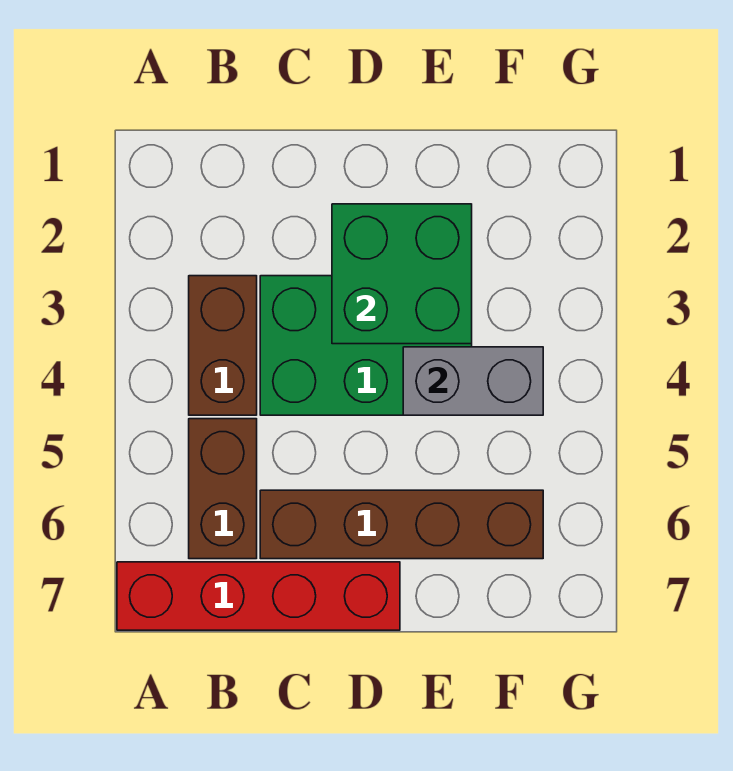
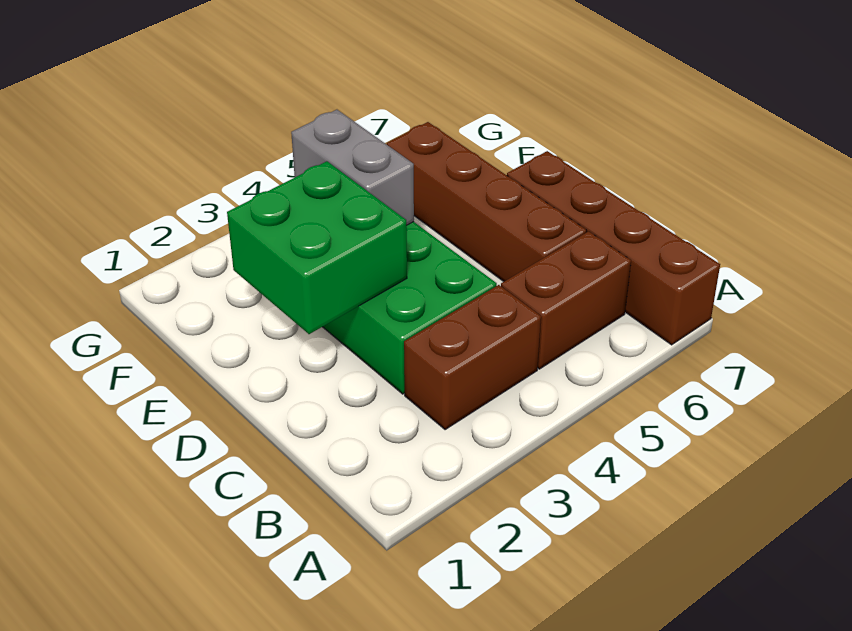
red 1x4 brick [117,562,400,630] -> brown 1x4 brick [507,151,720,345]

